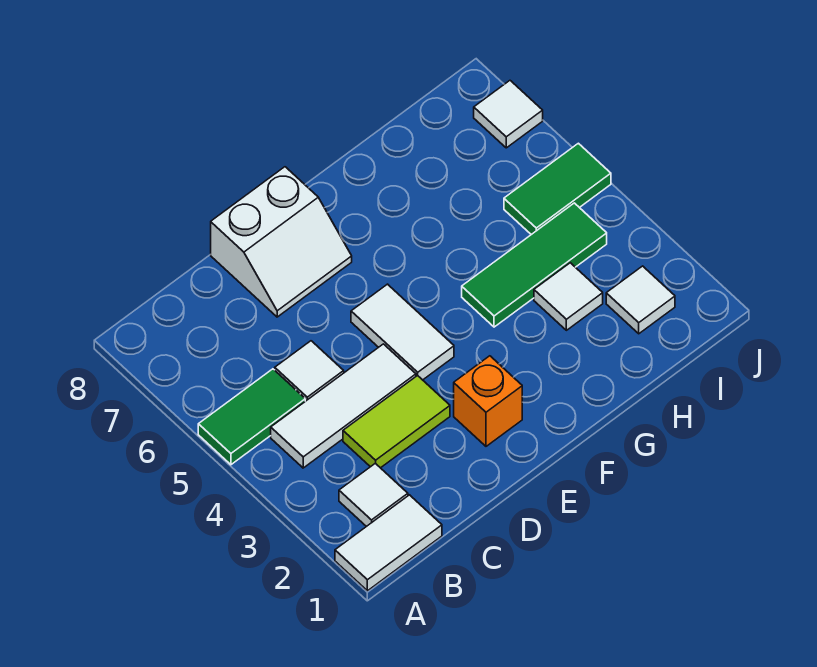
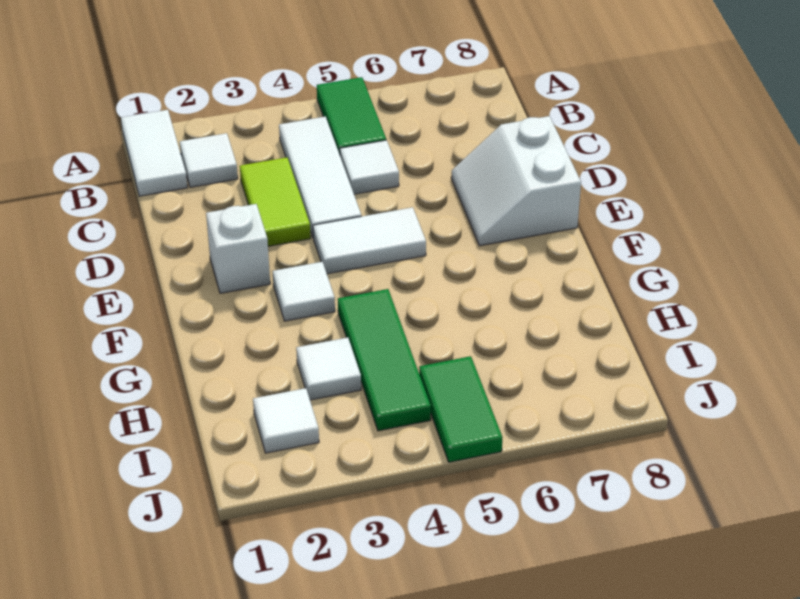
orange 1x1 brick [454,356,522,446] -> white 1x1 brick [206,204,270,293]
white 1x1 tile [474,81,543,148] -> white 1x1 tile moved to [273,262,335,321]

